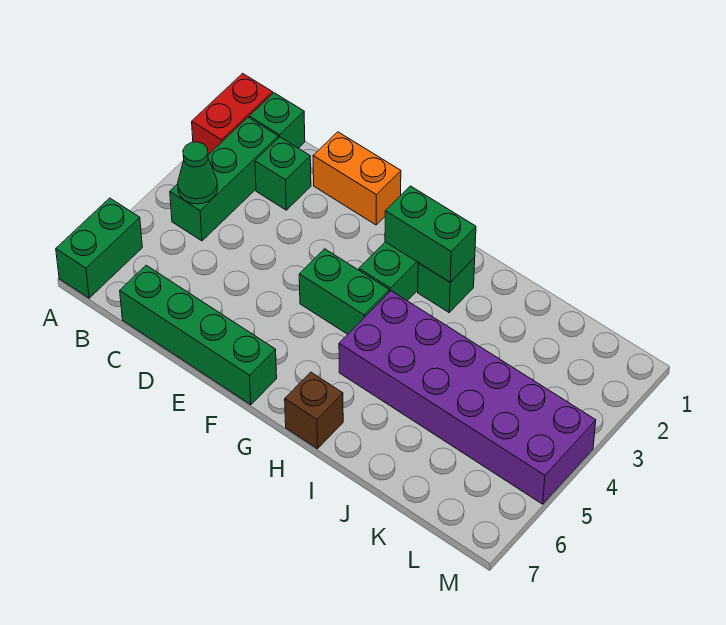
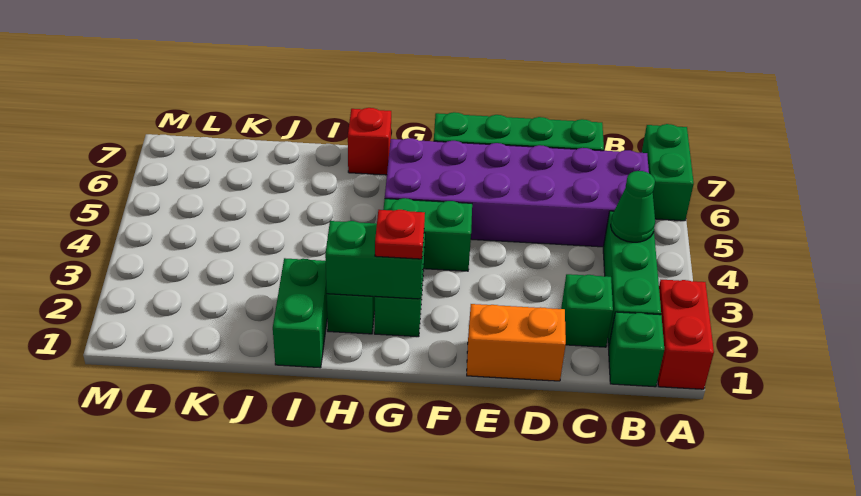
none -> red 1x1 plate [375,210,425,259]
purple 2x6 brick [339,291,596,504] -> purple 2x6 brick moved to [385,138,649,247]
brown 1x1 brick [285,372,343,449] -> red 1x1 brick [348,108,391,175]
none -> green 1x2 brick [273,258,327,368]

